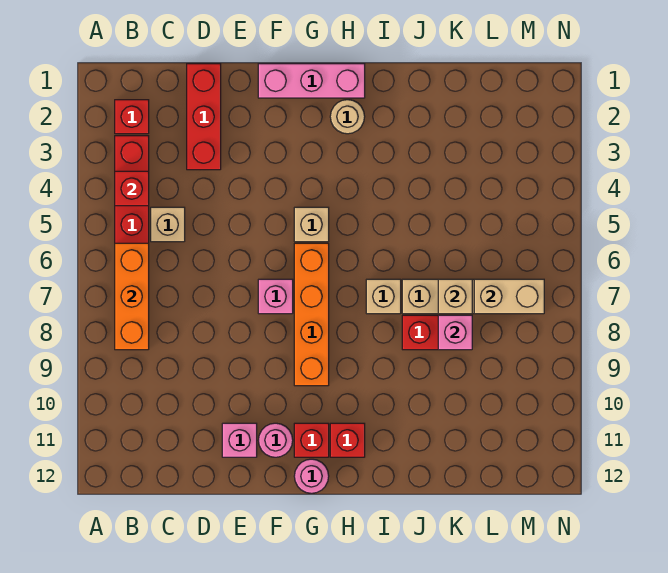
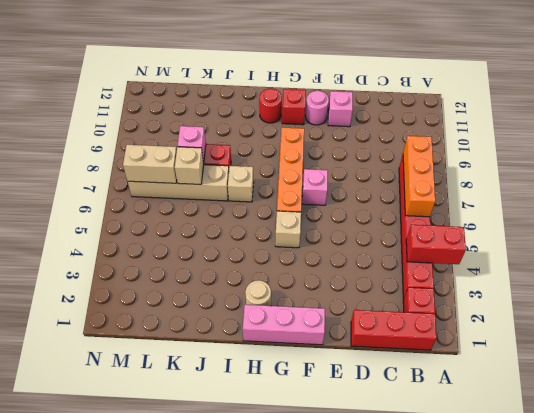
red 1x1 brick [115,171,149,206] -> red 1x2 brick [406,225,466,264]
tan 1x1 brick [151,207,185,242] -> none
red 1x3 brick [187,64,221,170] -> red 1x3 brick turned to [351,310,437,350]
pink 1x1 round brick [294,459,329,493] -> none
red 1x1 brick [330,423,365,457] -> red 1x1 round brick [259,89,282,123]

